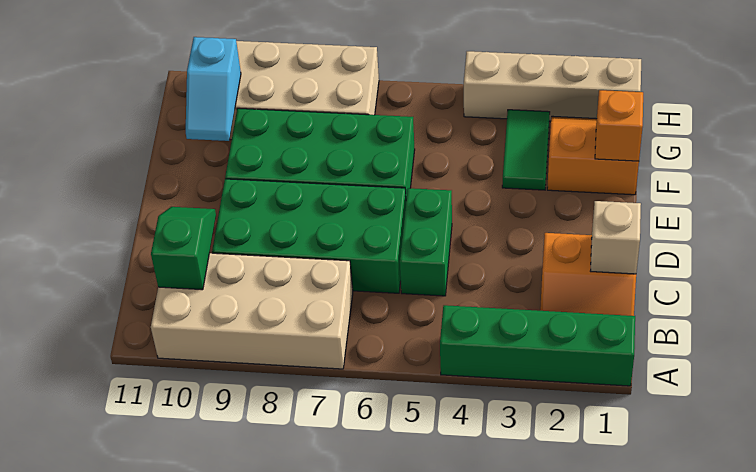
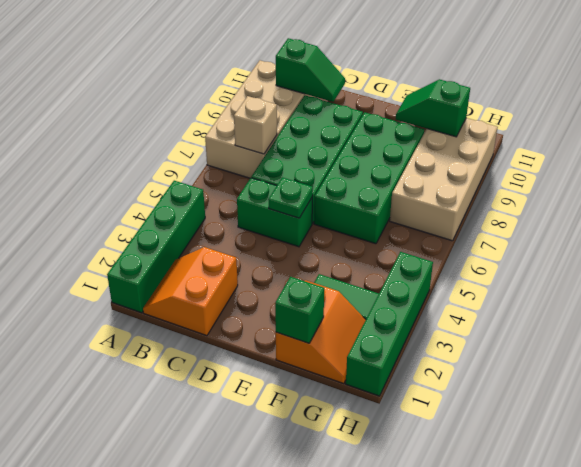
tan 1x1 brick [591,201,641,274] -> tan 1x1 brick moved to [234,96,277,154]
none -> green 1x1 plate [268,177,313,218]
orange 1x1 brick [595,90,643,161] -> green 1x1 brick [275,277,324,343]
cyan 1x2 slope [186,37,241,141] -> green 1x2 slope [396,79,470,137]
tan 1x4 brick [464,51,641,121] -> green 1x4 brick [346,252,433,396]

